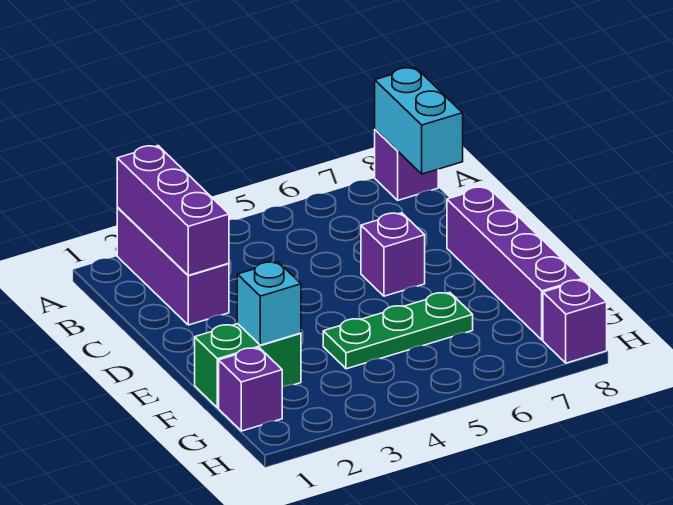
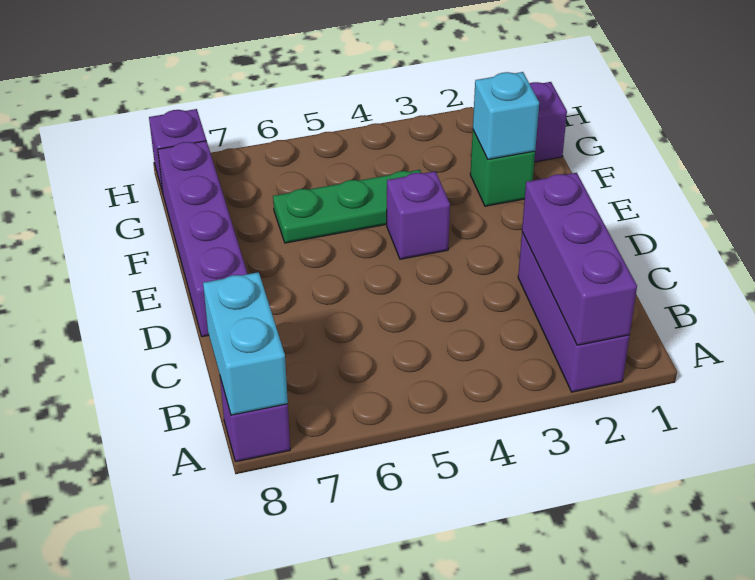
purple 1x1 brick [361,213,425,296] -> purple 1x1 brick moved to [387,171,450,259]
green 1x2 brick [195,324,301,408] -> green 1x1 brick [470,130,535,206]

